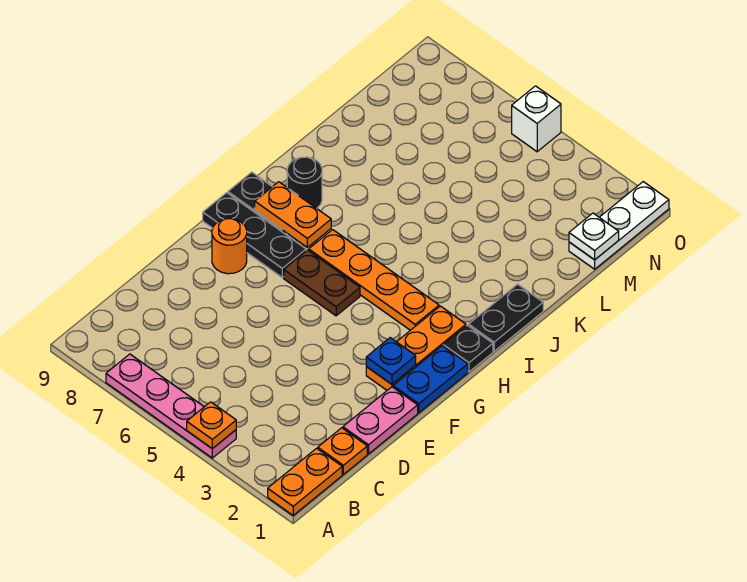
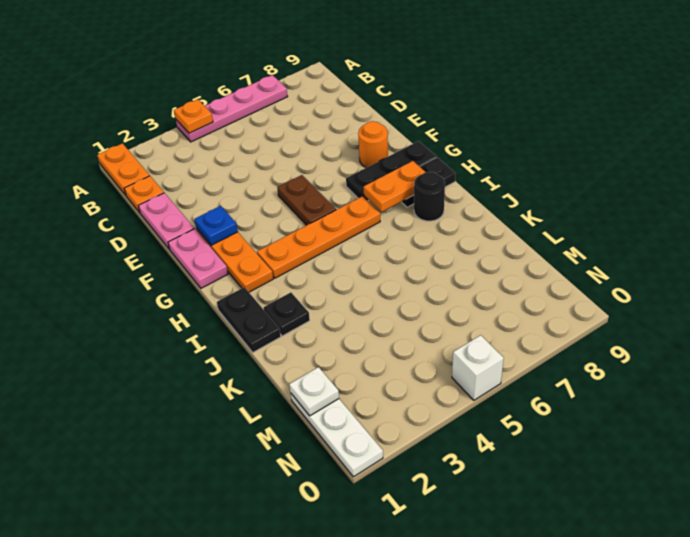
blue 1x2 plate [393,346,468,413] -> pink 1x2 plate [168,229,228,288]
brown 1x2 plate [284,250,360,316] -> brown 1x2 plate turned to [277,175,336,225]
black 1x1 plate [443,325,493,372] -> black 1x1 plate moved to [264,292,310,336]

